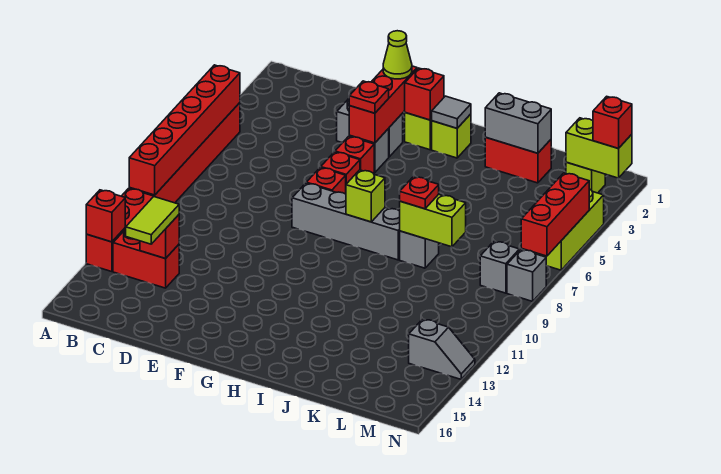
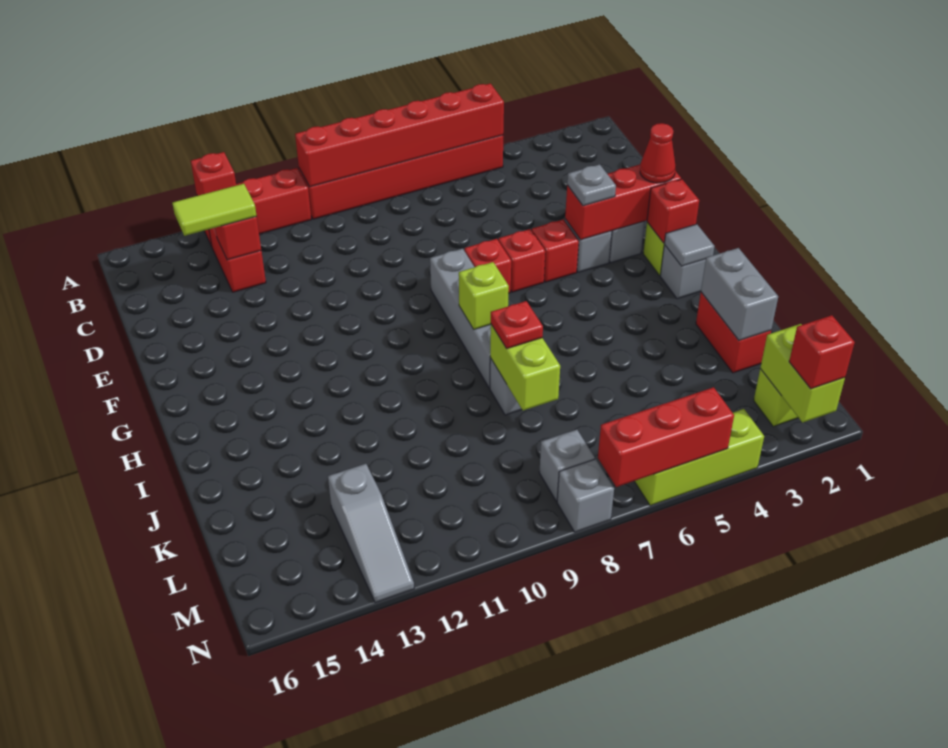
lime 1x1 cone [383,31,412,79] -> red 1x1 cone [640,123,676,183]
red 1x1 plate [349,81,389,113] -> grey 1x1 plate [567,164,616,206]
lime 1x1 brick [432,114,471,158] -> grey 1x1 brick [660,245,706,299]
grey 1x2 slope [409,319,475,379] -> grey 1x3 slope [328,464,414,603]

